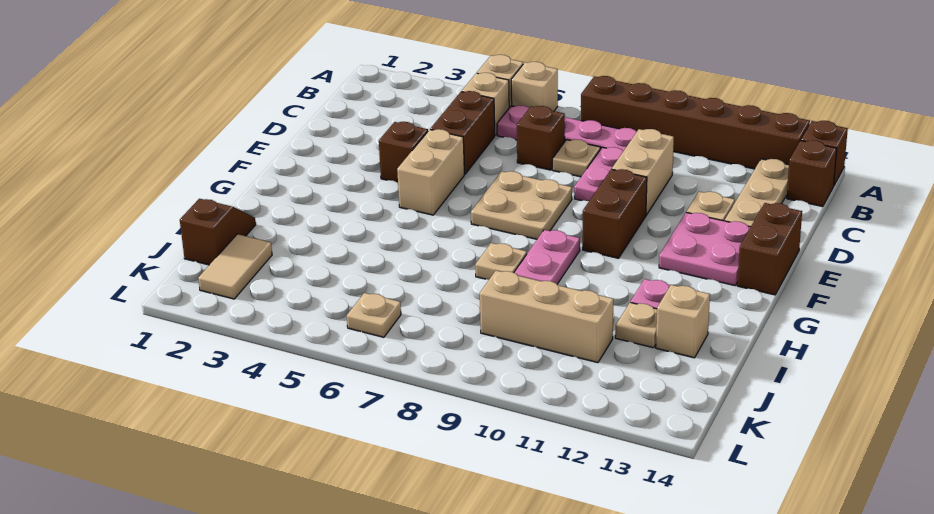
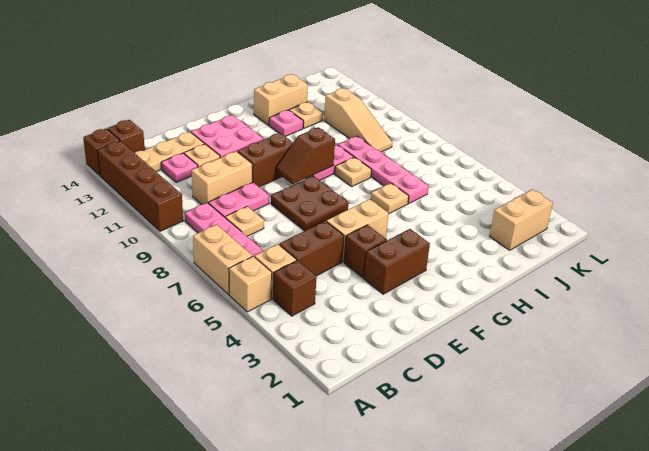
tan 1x1 brick [511,62,558,111] -> tan 1x2 brick [193,225,252,295]
brown 1x6 brick [581,76,810,169] -> brown 1x4 brick [97,141,183,231]
brown 1x1 brick [517,106,565,170] -> brown 1x1 brick moved to [273,260,316,316]
none -> pink 1x1 plate [161,153,198,183]
tan 2x2 plate [471,171,572,239] -> brown 2x2 plate [271,176,348,231]
brown 1x2 brick [737,203,802,295] -> brown 1x2 brick moved to [364,229,430,294]
brown 1x2 slope [180,199,256,265] -> brown 1x2 slope moved to [276,127,335,184]
none -> pink 1x4 plate [338,136,429,203]
tan 1x1 brick [656,285,710,358] -> tan 1x2 brick [254,74,308,125]
tan 1x2 tile [198,234,272,299] -> tan 1x2 brick [490,189,553,250]
tan 1x3 brick [480,271,613,363] -> tan 1x3 slope [324,88,392,152]
tan 1x1 plate [347,293,401,337] -> tan 1x1 plate moved to [371,183,409,214]

